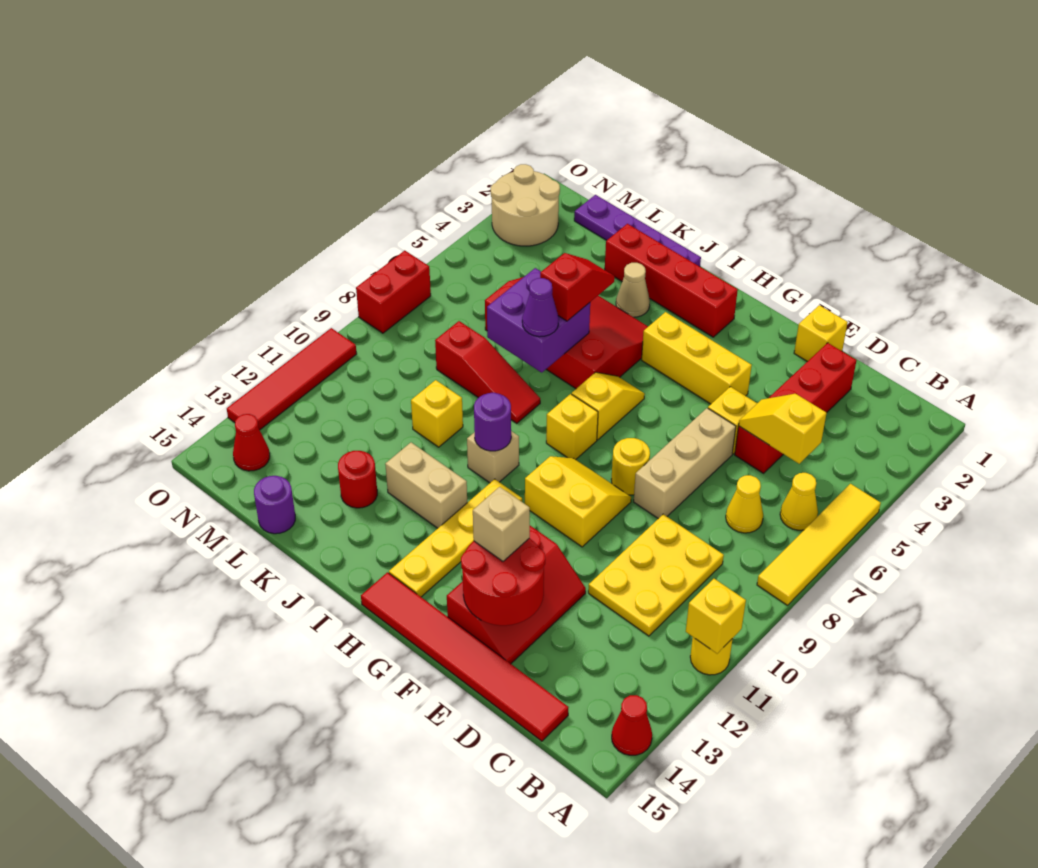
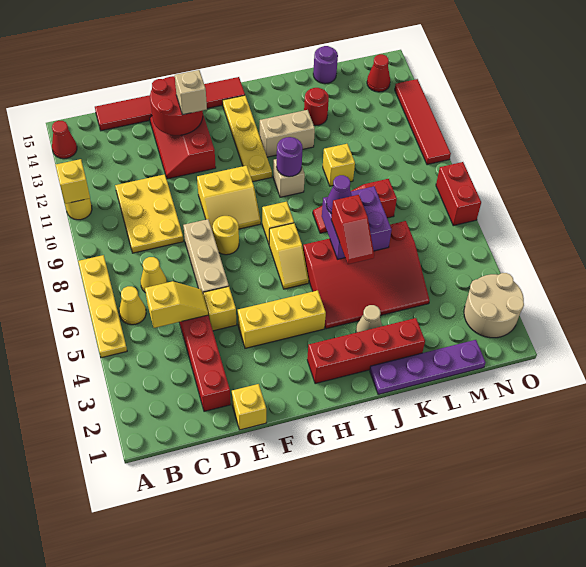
yellow 1x4 tile [757,484,881,605] -> yellow 1x4 plate [78,255,127,358]

